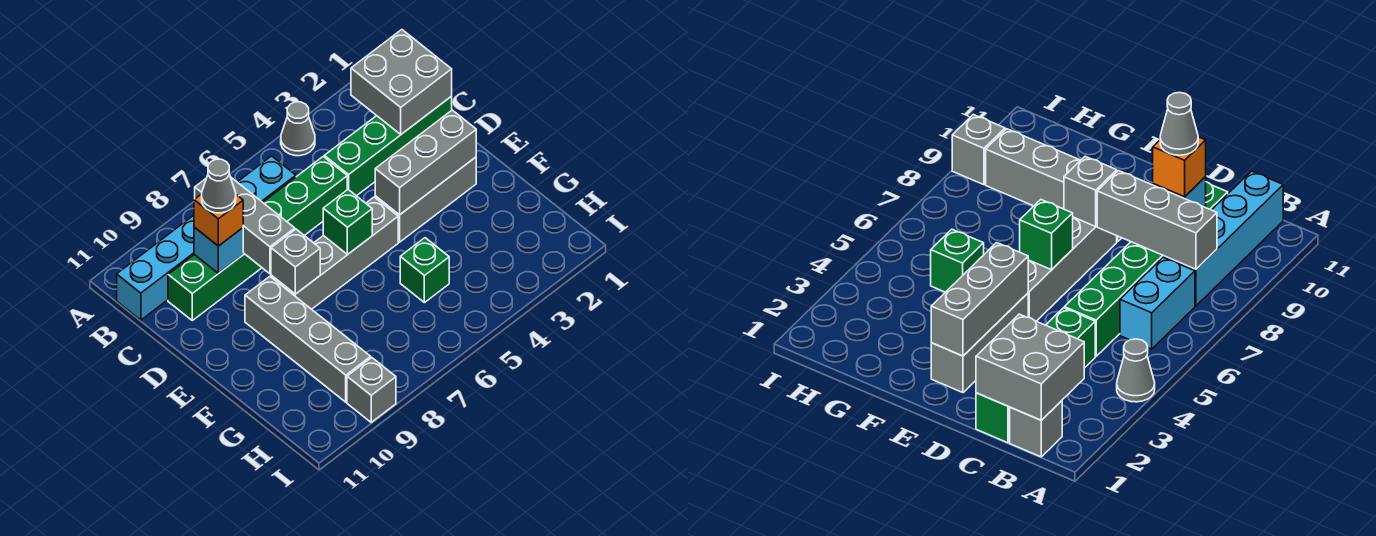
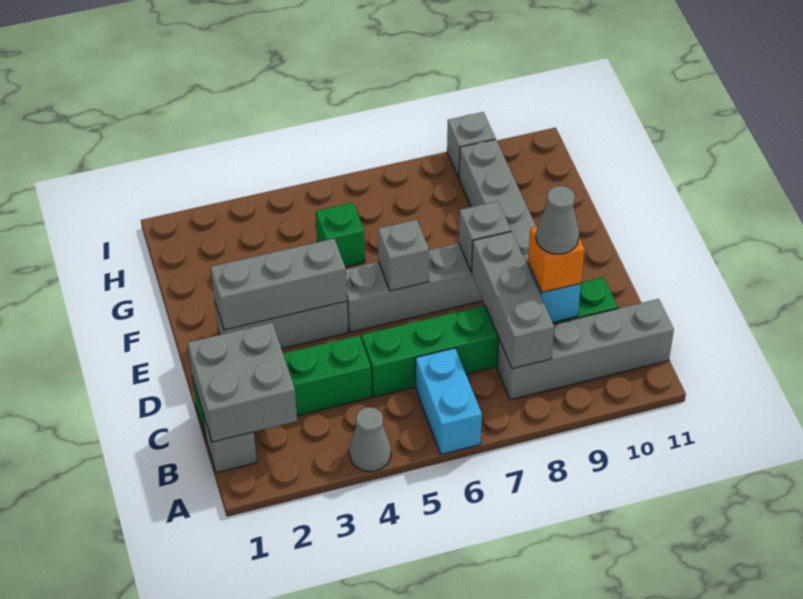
cyan 1x2 brick [238,156,296,202] -> cyan 1x2 brick turned to [415,348,482,454]
cyan 1x4 brick [117,215,194,320] -> grey 1x4 brick [497,299,674,400]
green 1x1 brick [323,190,372,254] -> grey 1x1 brick [378,220,429,291]

